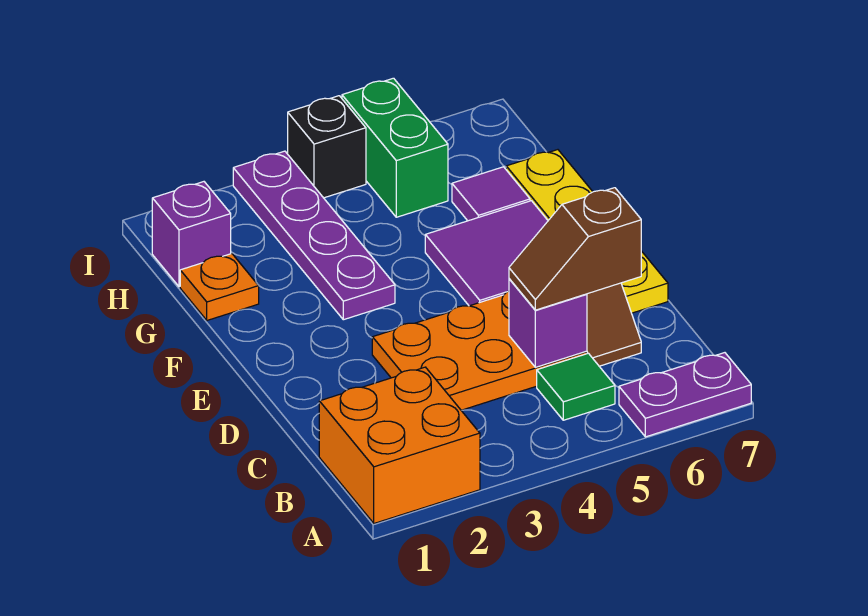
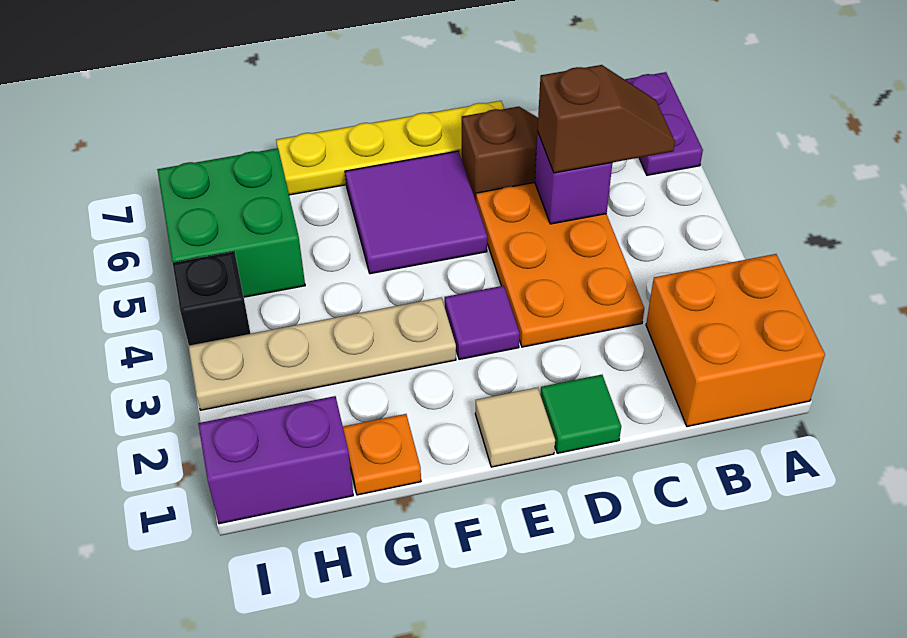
green 1x1 tile [537,353,615,420] -> green 1x1 tile moved to [540,375,621,453]
brown 1x2 slope [509,188,641,310] -> brown 1x2 slope turned to [537,65,675,173]
none -> tan 1x1 tile [475,387,555,467]
purple 1x4 plate [233,151,395,320] -> tan 1x4 plate [189,298,456,410]
purple 1x1 tile [452,167,530,221] -> purple 1x1 tile moved to [445,286,520,359]
purple 1x1 brick [152,182,231,287] -> purple 1x2 brick [198,396,353,524]
green 1x2 brick [342,78,448,217] -> green 2x2 brick [157,148,305,297]

